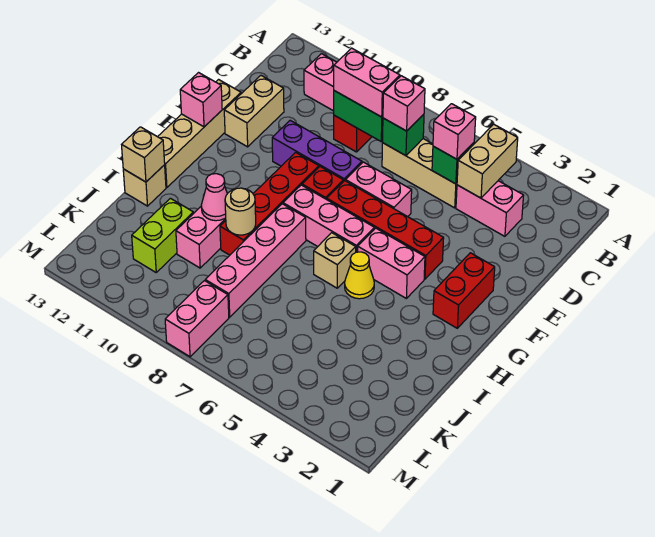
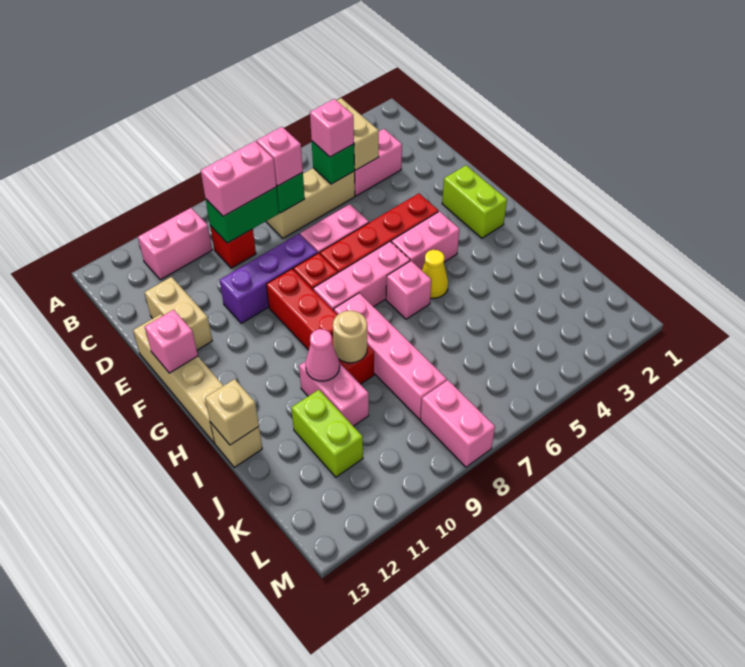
red 1x2 brick [433,253,495,328] -> lime 1x2 brick [442,165,507,238]
tan 1x1 brick [314,233,356,288] -> pink 1x1 brick [386,261,431,319]

